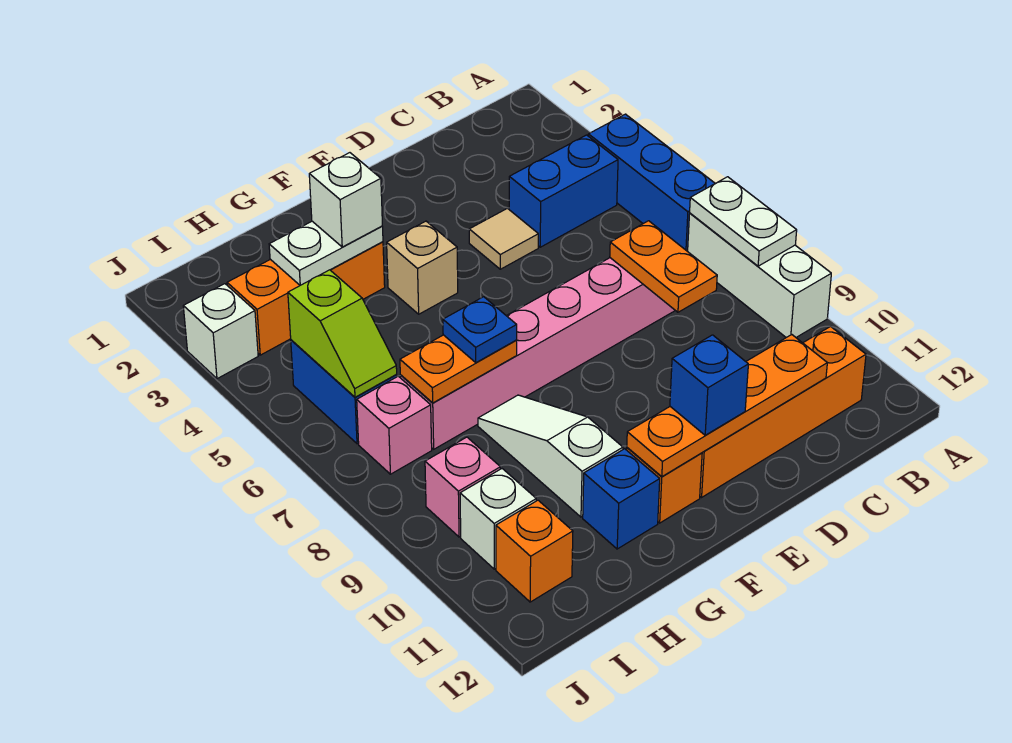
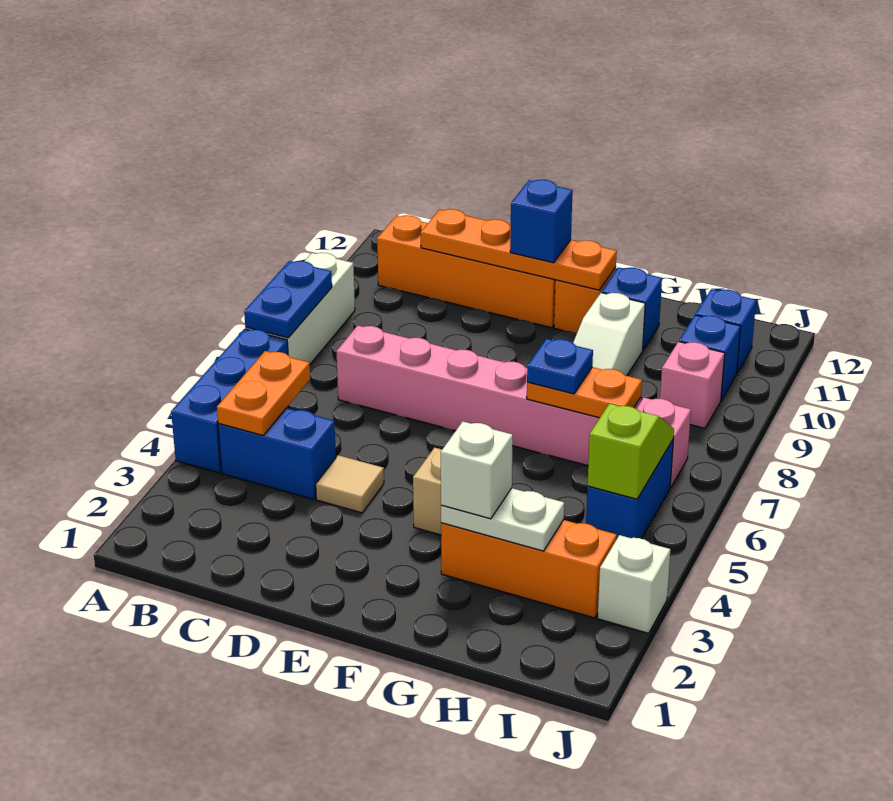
white 1x2 plate [690,177,797,266] -> blue 1x2 plate [244,261,332,338]
orange 1x2 plate [610,221,717,312] -> orange 1x2 plate moved to [217,351,310,435]
white 1x1 brick [460,469,536,569] -> blue 1x1 brick [679,315,741,400]
orange 1x1 brick [496,500,573,602] -> blue 1x1 brick [696,289,756,373]

